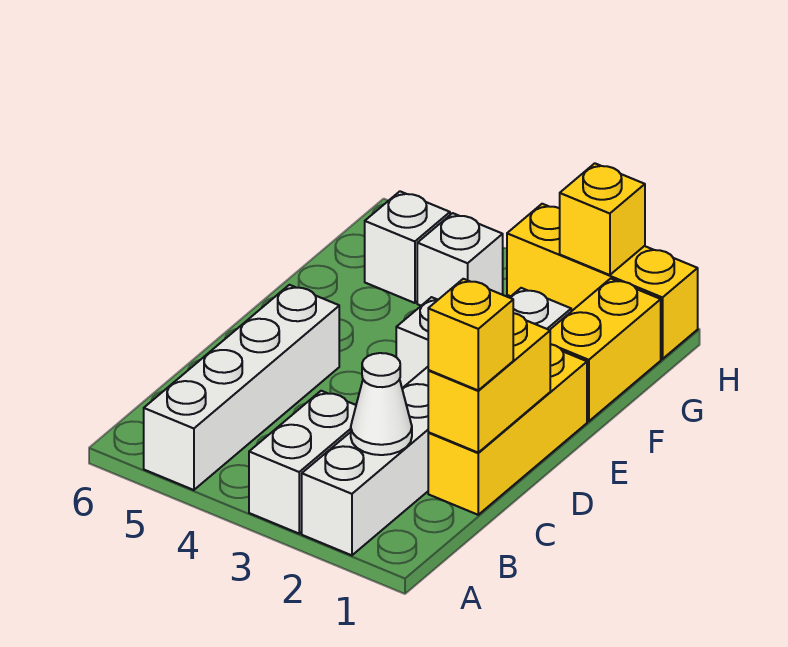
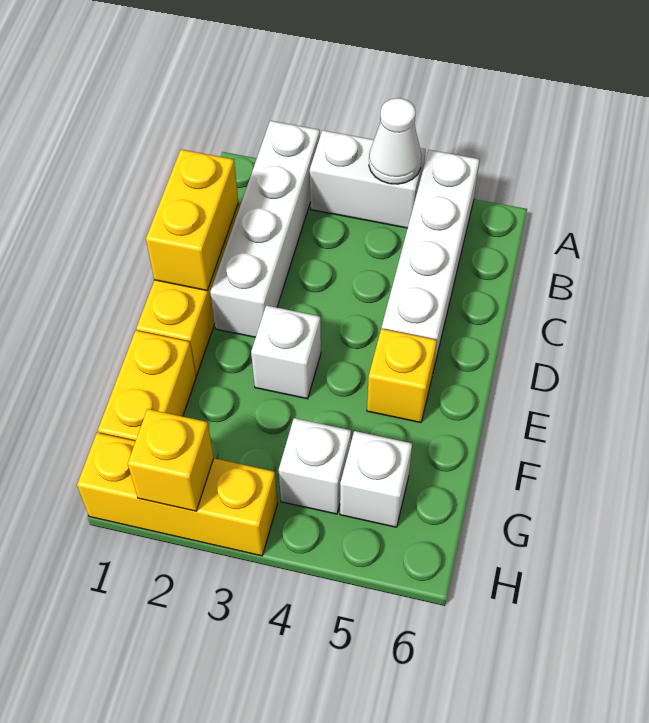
white 1x6 brick [302,288,571,555] -> white 1x4 brick [210,121,320,337]
white 1x2 brick [249,391,356,533] -> white 1x2 brick turned to [310,130,426,228]
white 1x1 cone [351,353,412,455] -> white 1x1 cone moved to [369,98,422,184]
yellow 1x1 brick [428,279,513,390] -> yellow 1x1 brick moved to [367,329,437,423]

